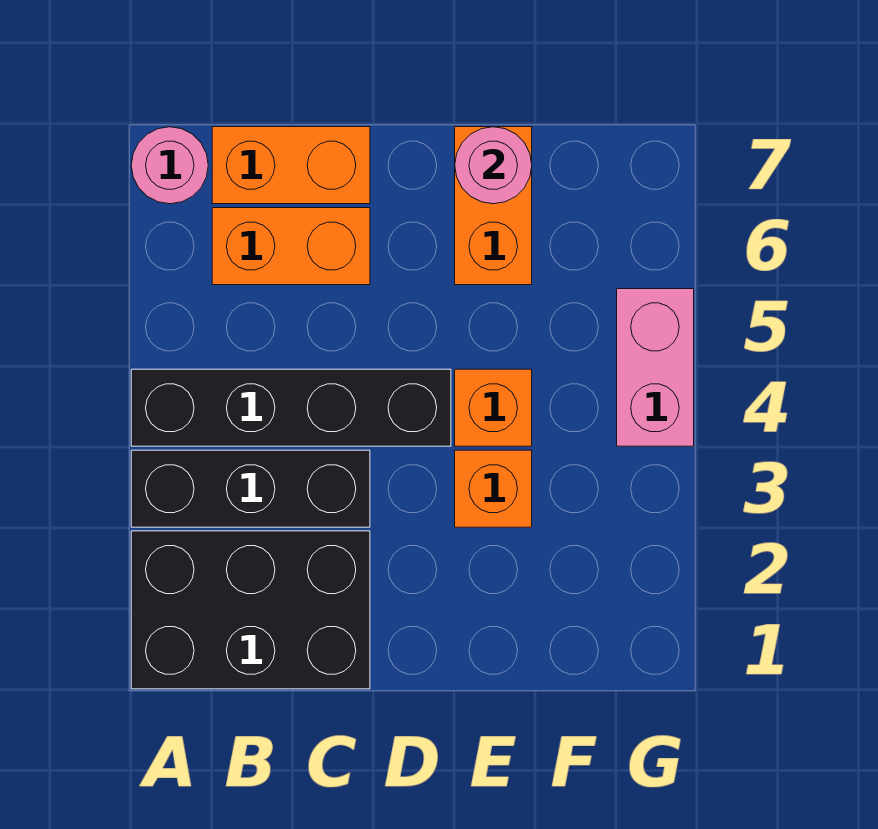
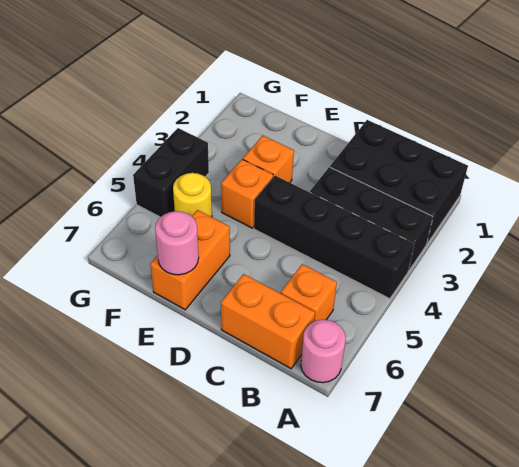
orange 1x2 brick [212,208,370,285] -> orange 1x1 brick [281,264,337,321]
none -> yellow 1x1 round brick [173,173,212,217]
pink 1x2 brick [617,289,694,446] -> black 1x2 brick [133,128,209,217]

